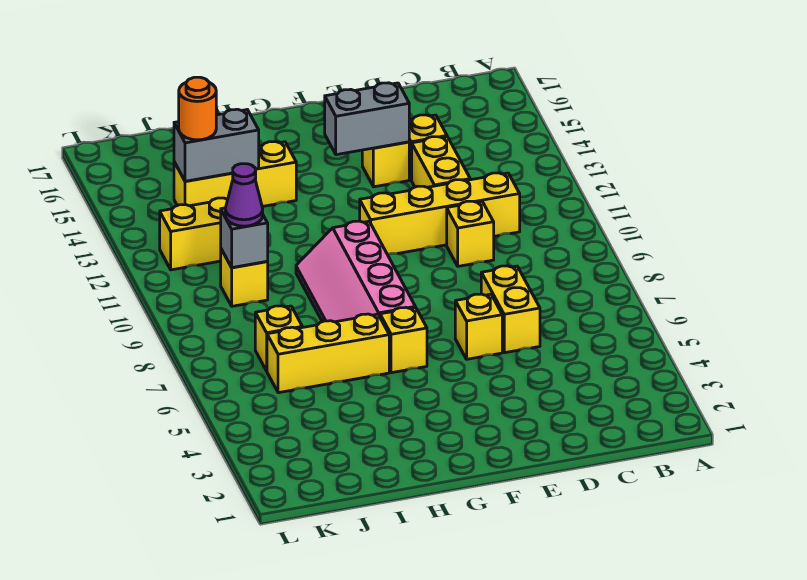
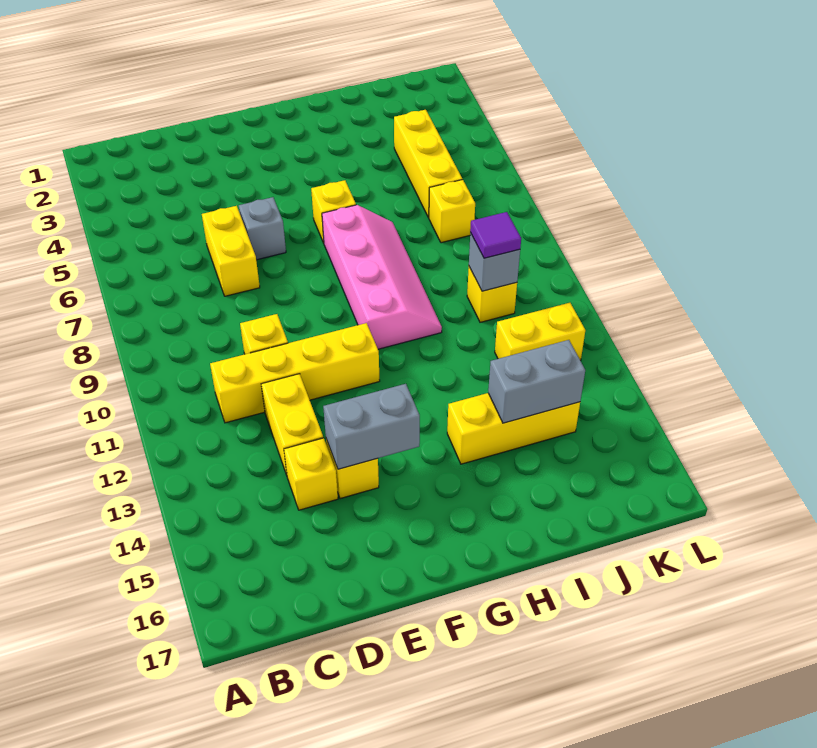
yellow 1x1 brick [455,294,502,359] -> grey 1x1 brick [239,197,286,260]
yellow 1x3 brick [267,314,389,393] -> yellow 1x3 brick turned to [394,110,462,218]
purple 1x1 cone [225,164,263,226] -> purple 1x1 tile [470,212,521,258]
orange 1x1 round brick [179,77,216,140] -> none

